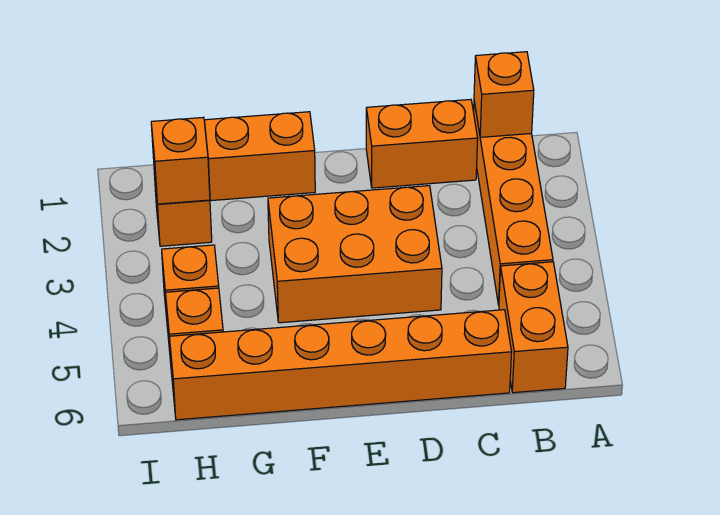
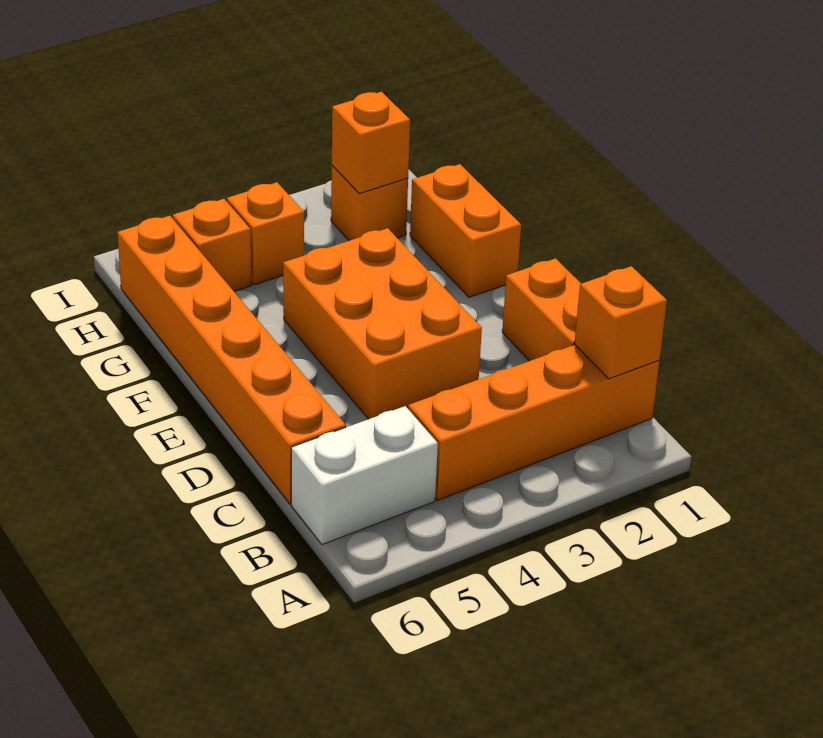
orange 1x2 brick [499,262,568,393] -> white 1x2 brick [291,406,438,544]

